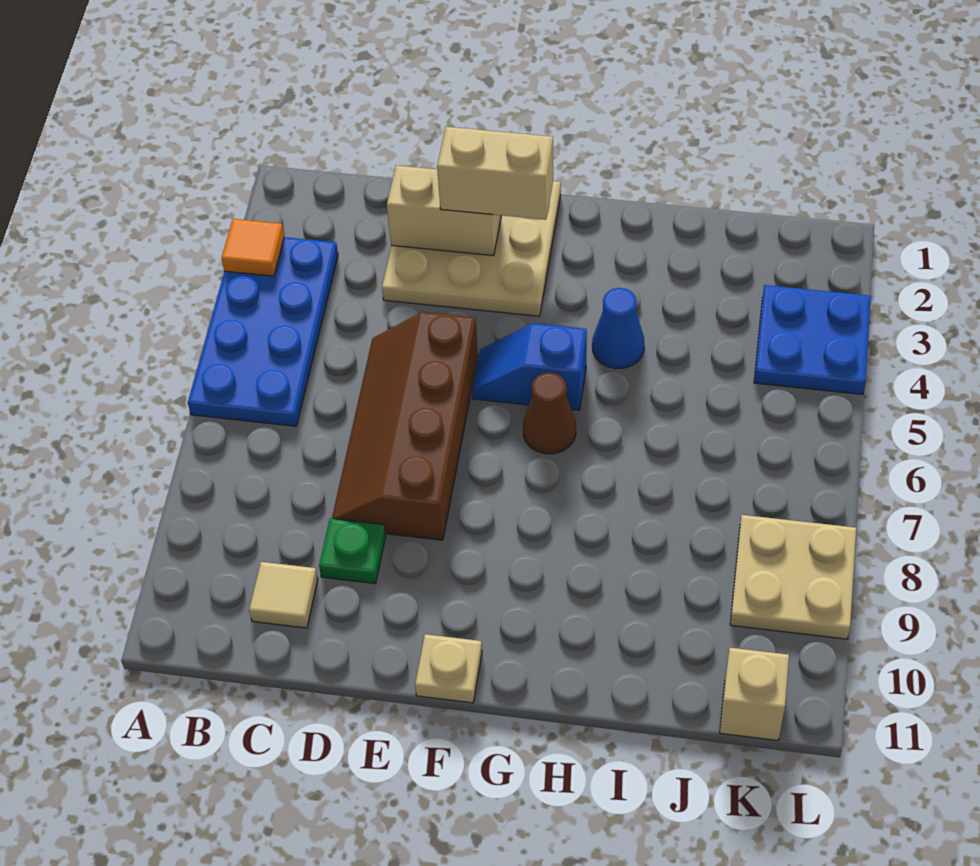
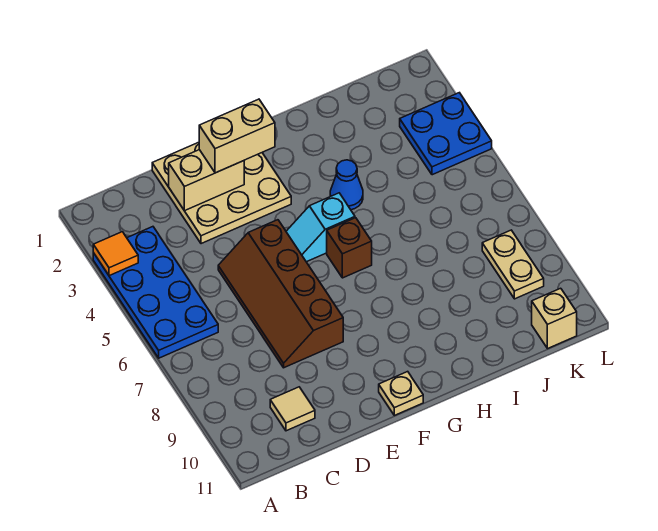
green 1x1 plate [319,518,386,584] -> none
blue 1x2 slope [472,323,587,410] -> cyan 1x2 slope [286,193,355,262]
brown 1x1 cone [523,373,576,454] -> brown 1x1 brick [327,218,372,278]
tan 2x2 plate [730,515,856,639] -> tan 1x2 plate [482,230,544,299]

